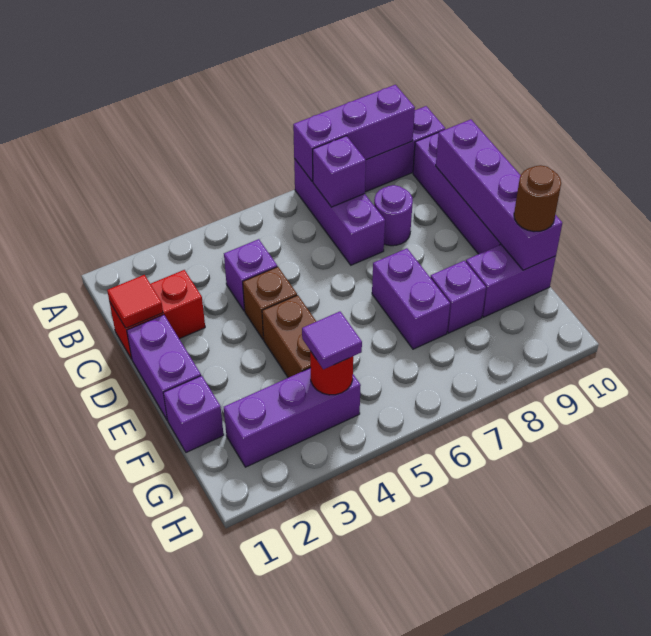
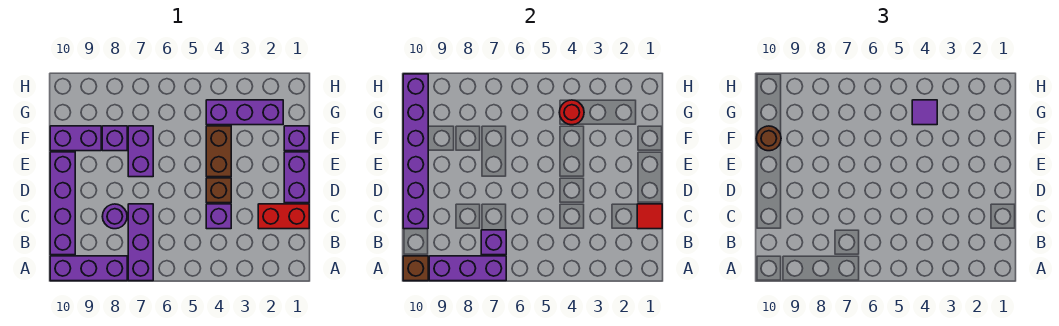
none -> brown 1x1 brick [403,256,428,281]
purple 1x4 brick [436,119,562,270] -> purple 1x6 brick [403,74,428,229]

